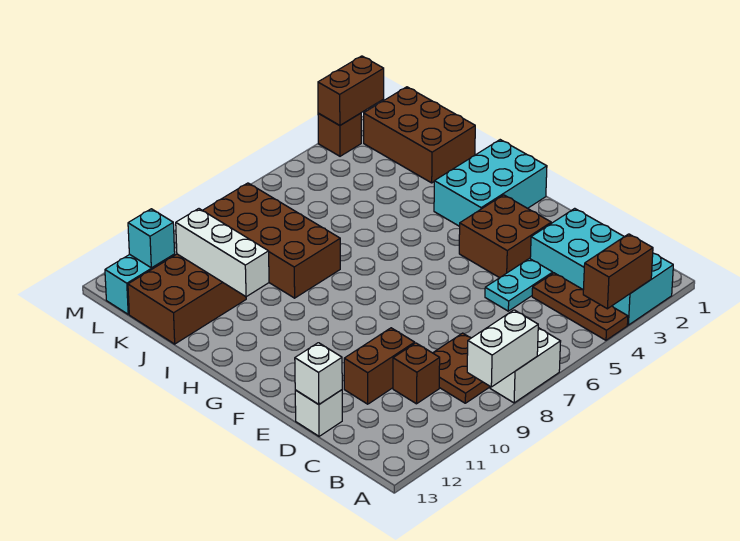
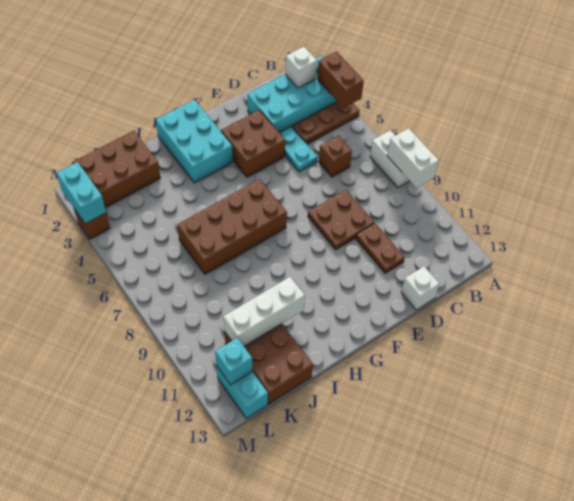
brown 2x2 plate [433,333,490,403] -> brown 2x2 plate moved to [308,190,374,250]
brown 1x1 brick [393,343,440,404] -> brown 1x1 brick moved to [319,136,352,177]
brown 1x2 brick [344,328,415,404] -> brown 1x2 plate [356,223,405,273]
white 1x1 brick [295,343,342,405] -> white 1x1 brick moved to [285,47,317,88]
brown 2x4 brick [203,183,340,298] -> brown 2x4 brick moved to [177,179,287,274]
brown 1x2 brick [318,56,384,125] -> cyan 1x2 brick [57,162,106,224]

